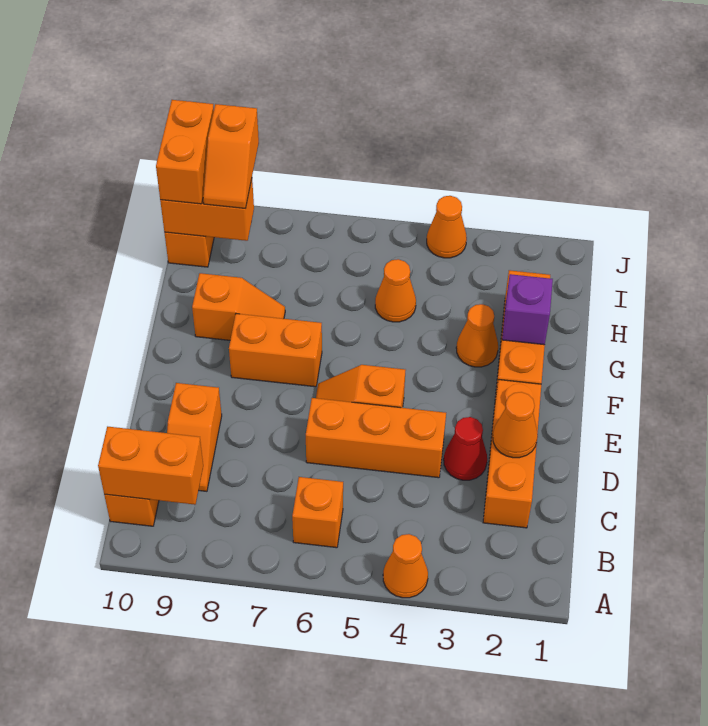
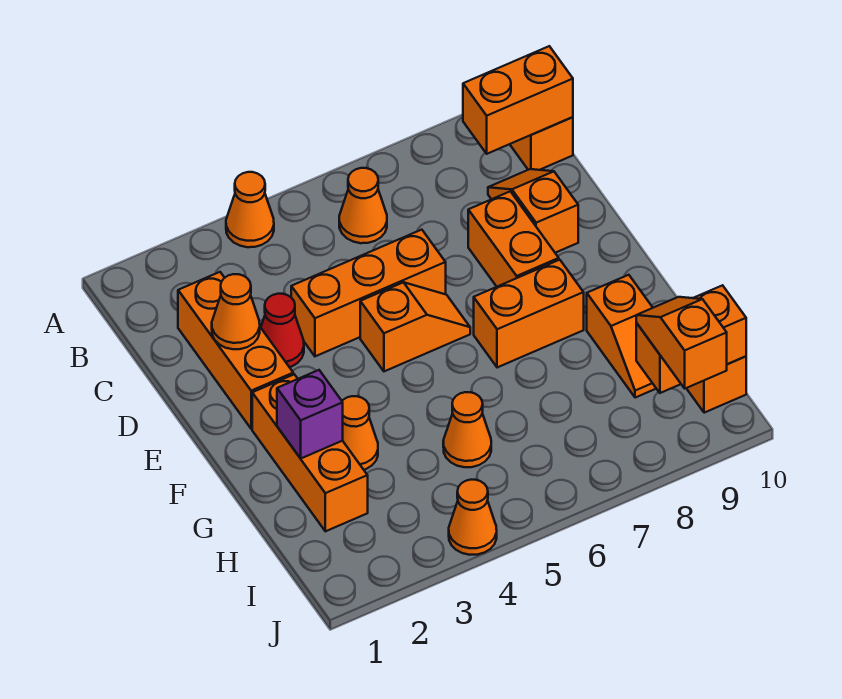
orange 1x1 brick [292,477,343,548] -> orange 1x1 cone [339,168,387,243]
orange 1x2 slope [192,273,285,340] -> orange 1x2 slope turned to [587,275,656,398]
orange 1x2 brick [156,100,214,204] -> orange 1x2 brick moved to [468,191,559,287]

